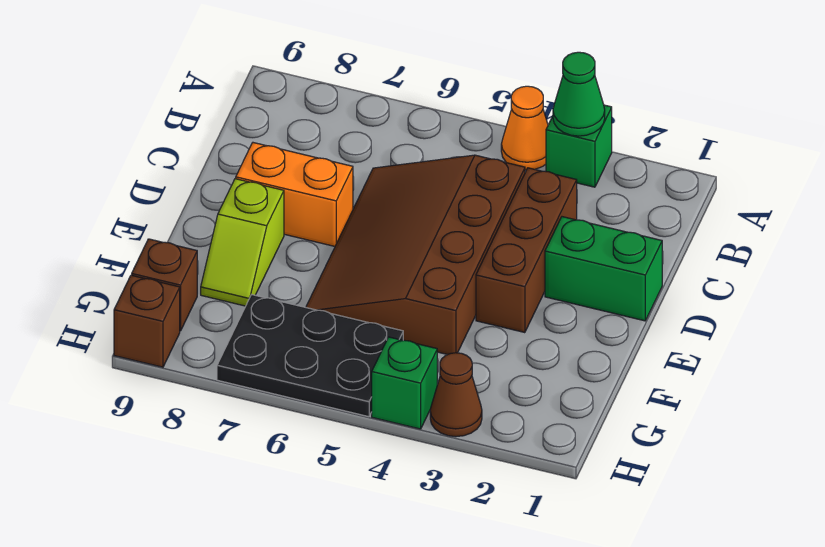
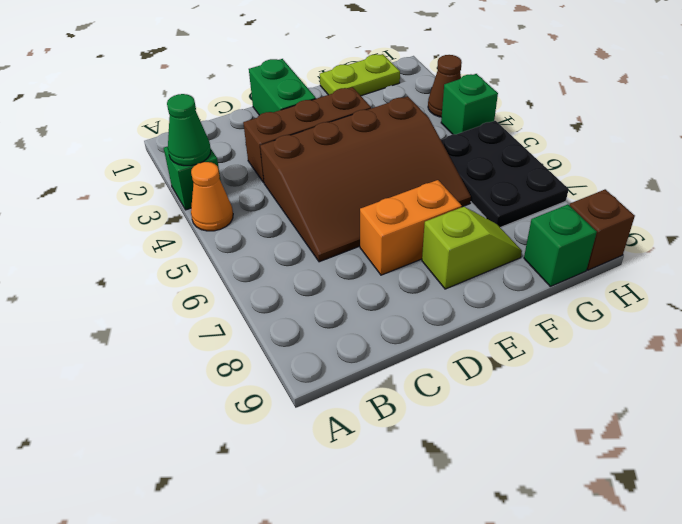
orange 1x2 brick [236,143,353,246] -> orange 1x2 brick turned to [360,180,462,275]
none -> lime 1x2 plate [320,54,400,96]
brown 1x1 brick [132,239,197,331] -> green 1x1 brick [524,204,597,287]

